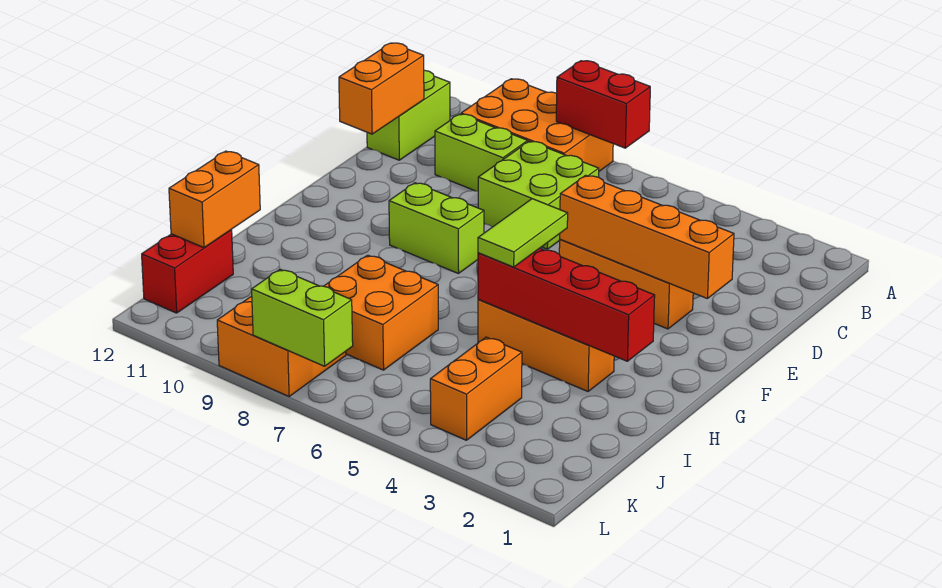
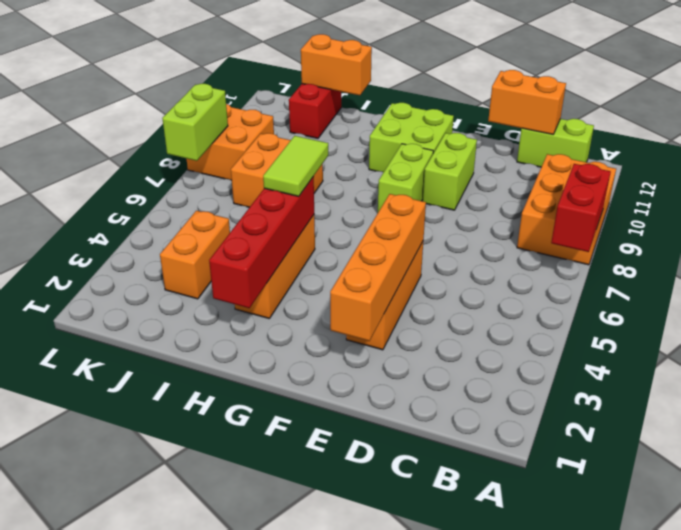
lime 2x2 brick [478,141,599,249] -> lime 2x2 brick moved to [369,103,454,172]
lime 1x2 brick [435,114,528,191] -> lime 1x2 brick moved to [423,133,477,210]
lime 1x2 tile [478,199,568,267] -> lime 1x2 tile turned to [263,136,328,196]
orange 1x2 brick [430,337,522,440] -> orange 1x2 brick turned to [160,211,230,299]
red 1x2 brick [142,230,233,313] -> red 1x2 brick turned to [289,84,341,138]

